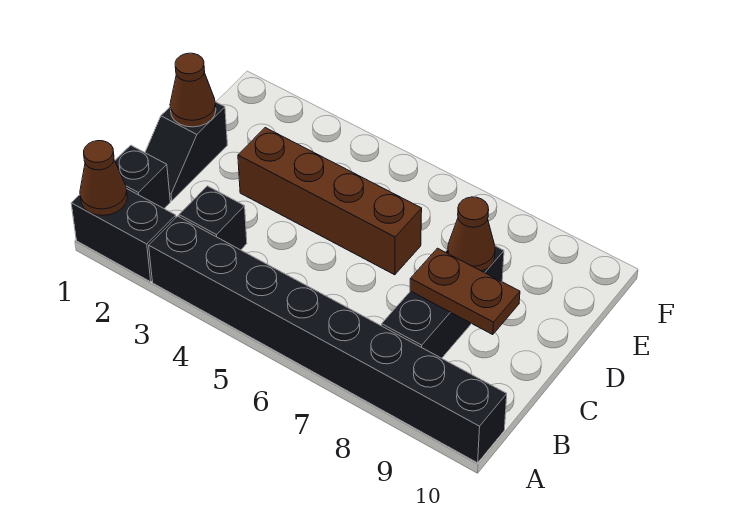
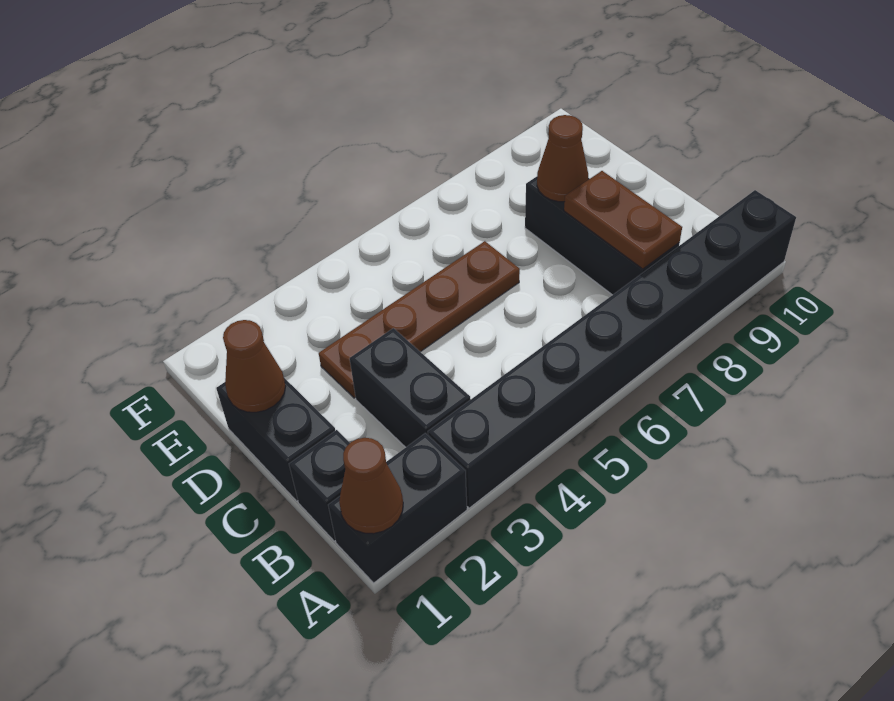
black 1x1 brick [179,186,247,250] -> black 1x2 brick [350,328,471,447]
black 1x2 slope [145,102,227,201] -> black 1x2 brick [216,378,335,501]
brown 1x2 plate [410,248,520,335] -> brown 1x2 plate turned to [564,171,682,269]
brown 1x4 brick [238,128,422,275] -> brown 1x4 plate [319,241,520,398]

